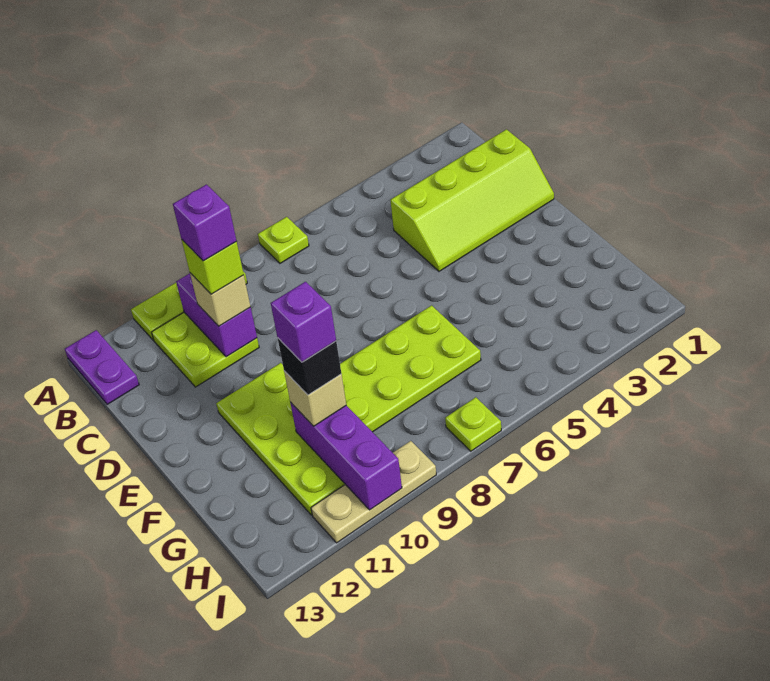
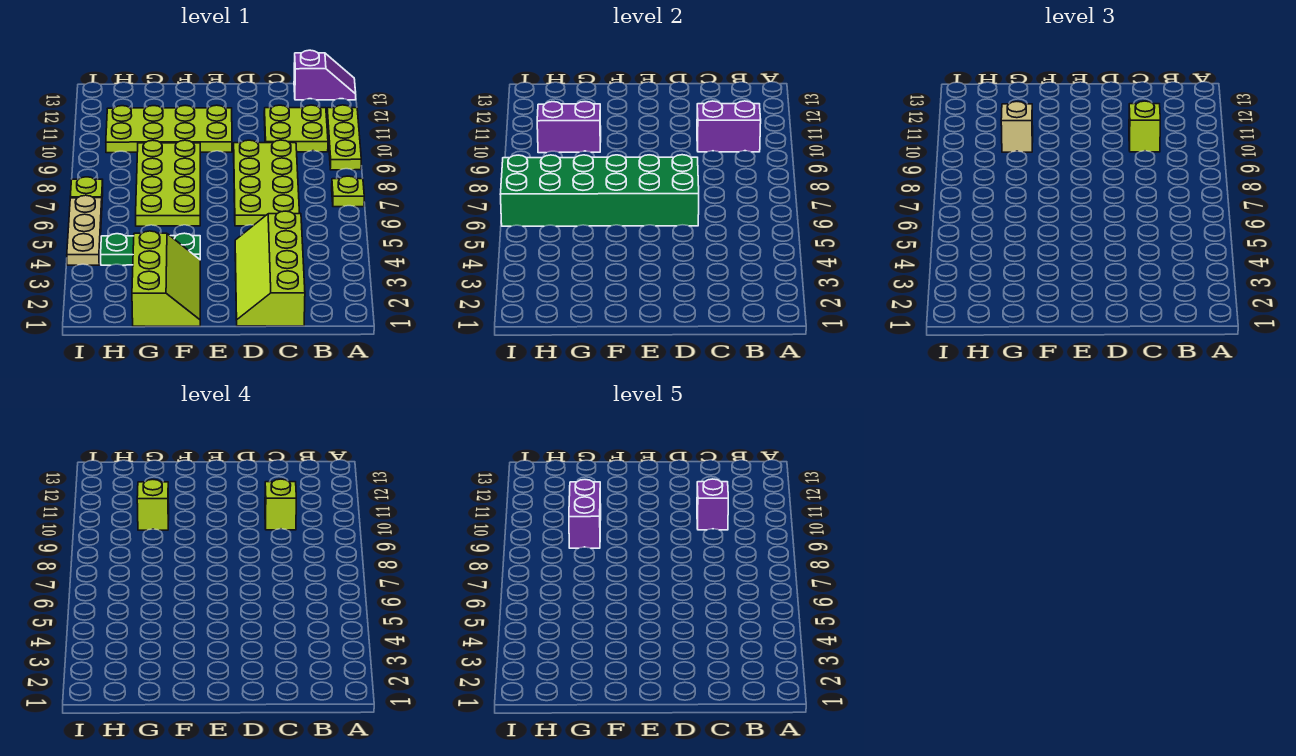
purple 1x2 plate [65,330,139,404] -> purple 1x2 slope [294,50,356,100]
none -> lime 2x4 plate [234,140,300,226]
tan 1x1 brick [190,273,251,326] -> lime 1x1 brick [1129,101,1160,152]
none -> green 2x6 brick [500,155,699,226]
none -> lime 2x3 slope [132,231,200,326]
none -> green 1x3 plate [101,233,200,265]
purple 1x3 brick [290,402,402,510] -> purple 1x2 brick [537,102,601,153]
black 1x1 brick [278,338,341,395] -> lime 1x1 brick [137,480,169,530]
purple 1x1 brick [271,282,336,362] -> purple 1x2 brick [569,480,601,548]
tan 1x3 plate [311,441,436,543] -> tan 1x3 plate moved to [67,195,102,265]

